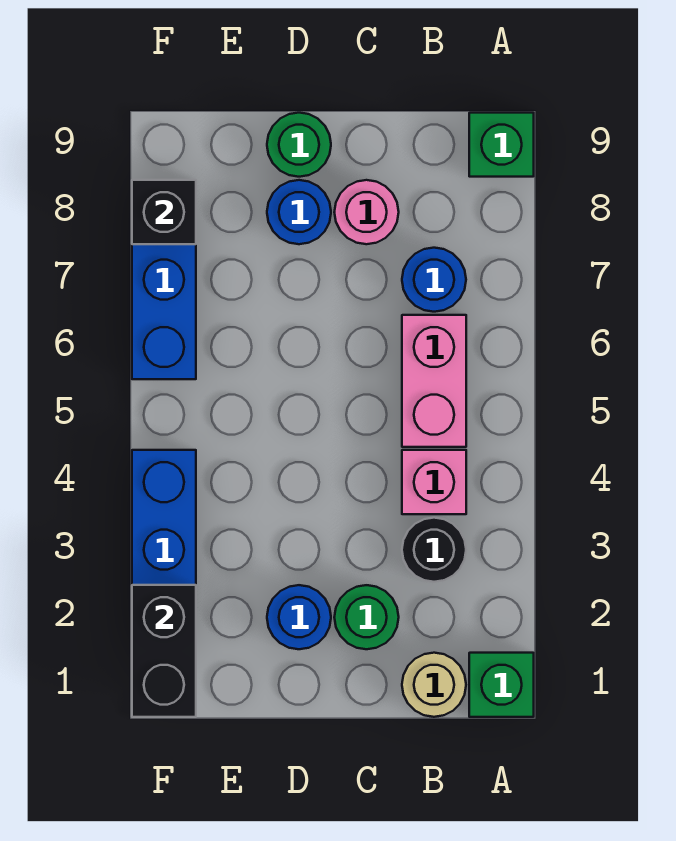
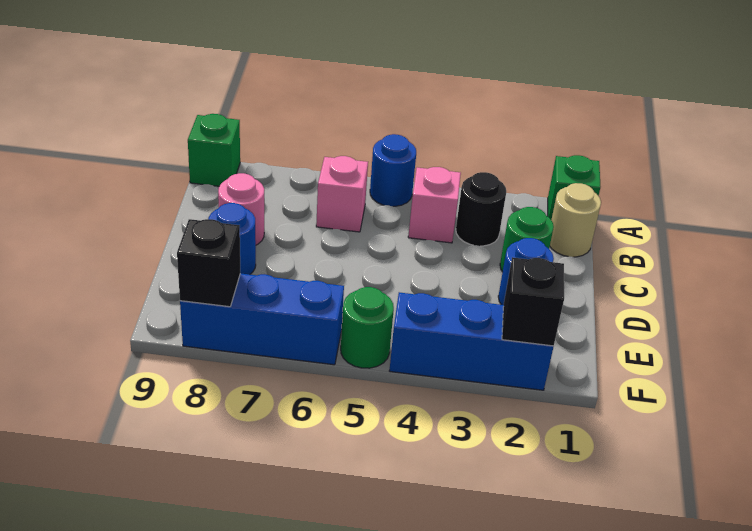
pink 1x2 brick [402,315,466,447] -> pink 1x1 brick [316,156,368,232]
blue 1x1 round brick [402,248,466,312] -> blue 1x1 round brick moved to [370,134,416,206]
green 1x1 round brick [267,113,331,177] -> green 1x1 round brick moved to [341,287,394,368]
black 1x2 brick [132,585,196,717] -> black 1x1 brick [502,257,564,346]

